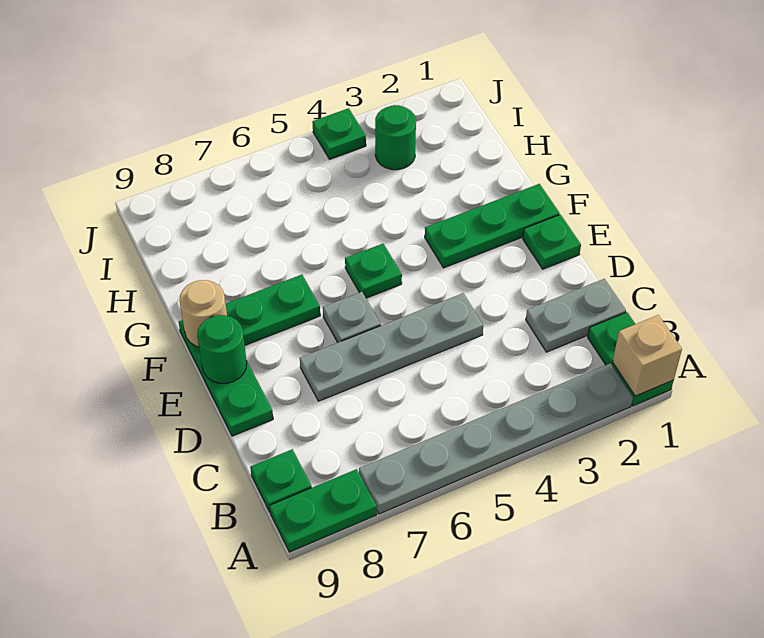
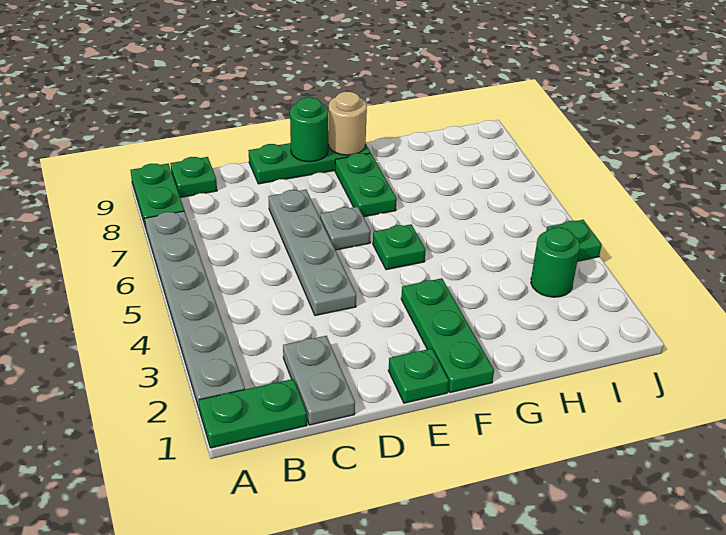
tan 1x1 brick [613,315,682,396] -> none

